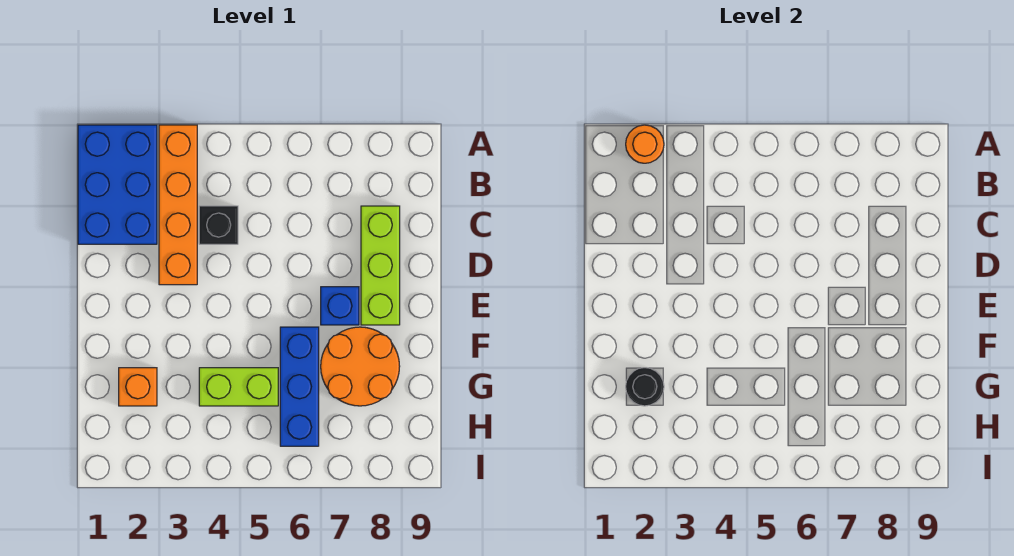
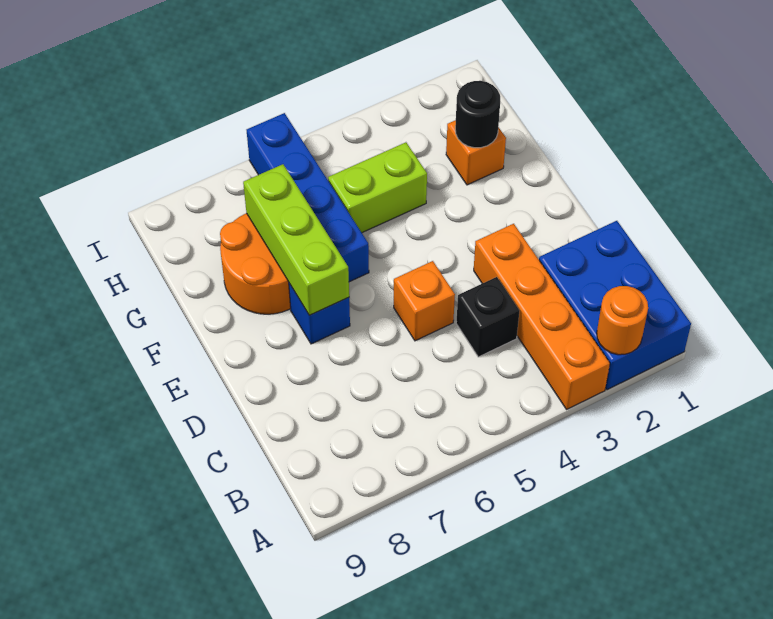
lime 1x3 brick [361,206,400,325] -> lime 1x3 brick moved to [243,164,349,315]
none -> orange 1x1 brick [394,261,455,341]
blue 1x3 brick [280,327,319,446] -> blue 1x4 brick [247,113,369,282]

